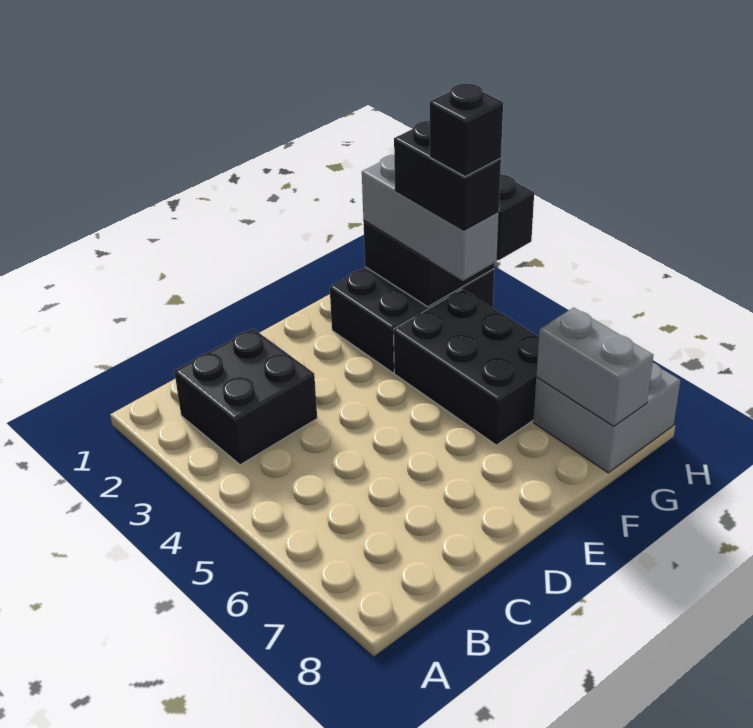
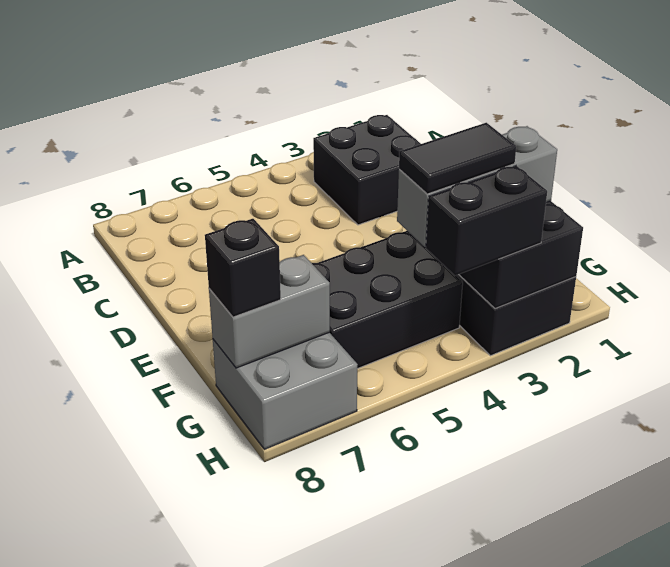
black 1x2 brick [394,121,501,230] -> black 1x2 tile [399,123,516,194]
black 1x1 brick [430,84,503,177] -> black 1x1 brick moved to [205,219,281,317]

